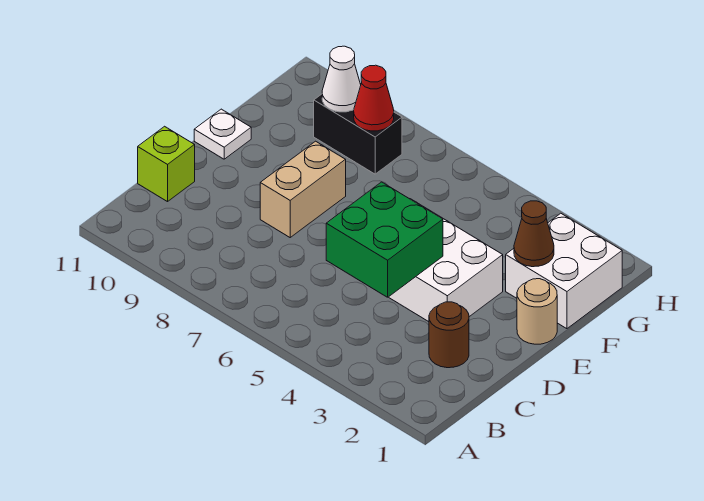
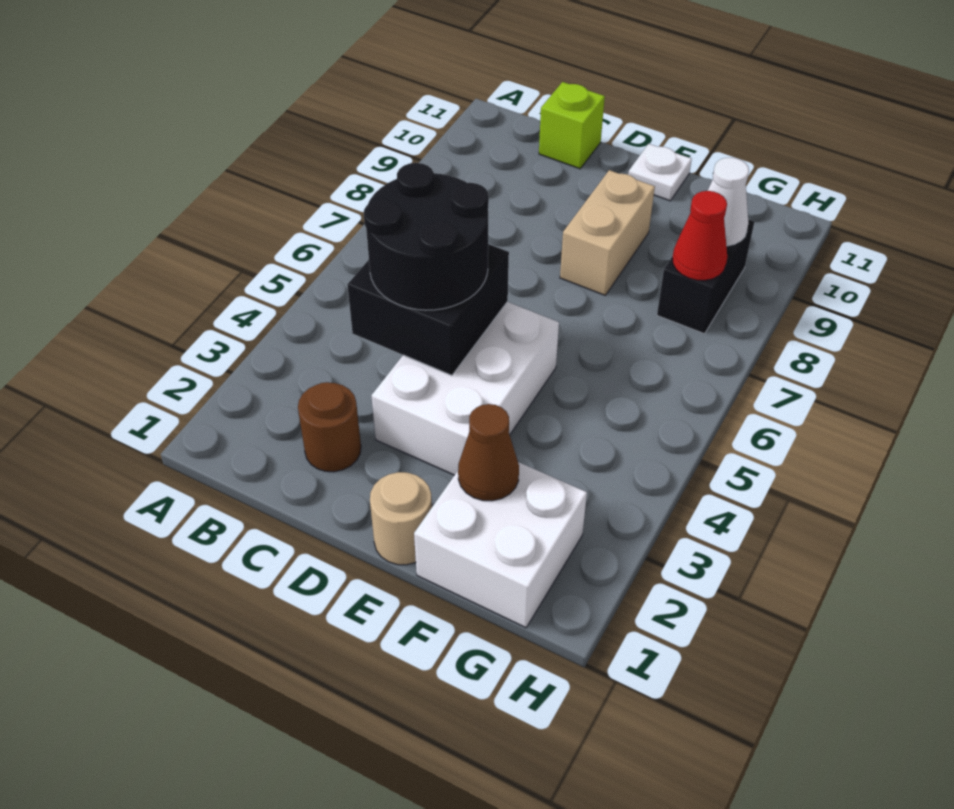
green 2x2 brick [326,182,443,297] -> black 2x2 brick [347,244,509,375]
none -> black 2x2 round brick [364,163,489,310]
tan 1x2 brick [260,141,346,237] -> tan 1x2 brick turned to [560,170,655,295]

